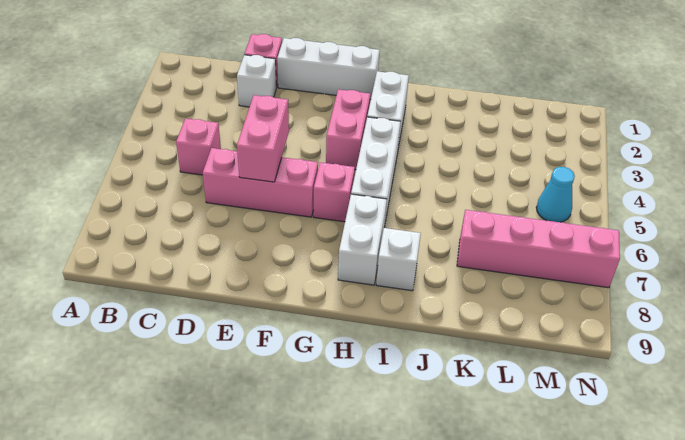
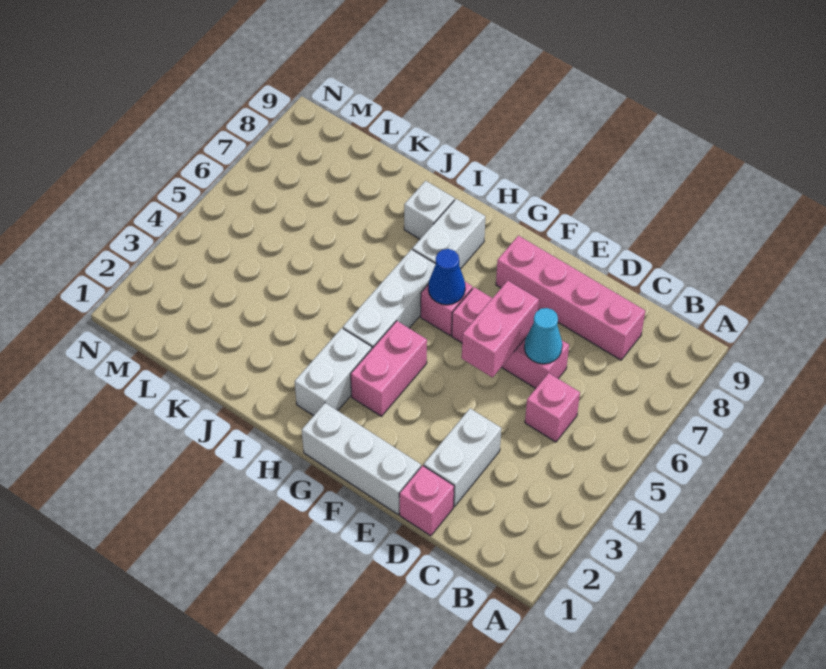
white 1x1 brick [237,55,276,107] -> white 1x2 brick [424,409,501,507]
none -> blue 1x1 cone [428,249,465,305]
pink 1x4 brick [457,210,620,288] -> pink 1x4 brick moved to [496,236,645,360]
cyan 1x1 cone [536,167,575,222] -> cyan 1x1 cone moved to [524,308,562,364]

